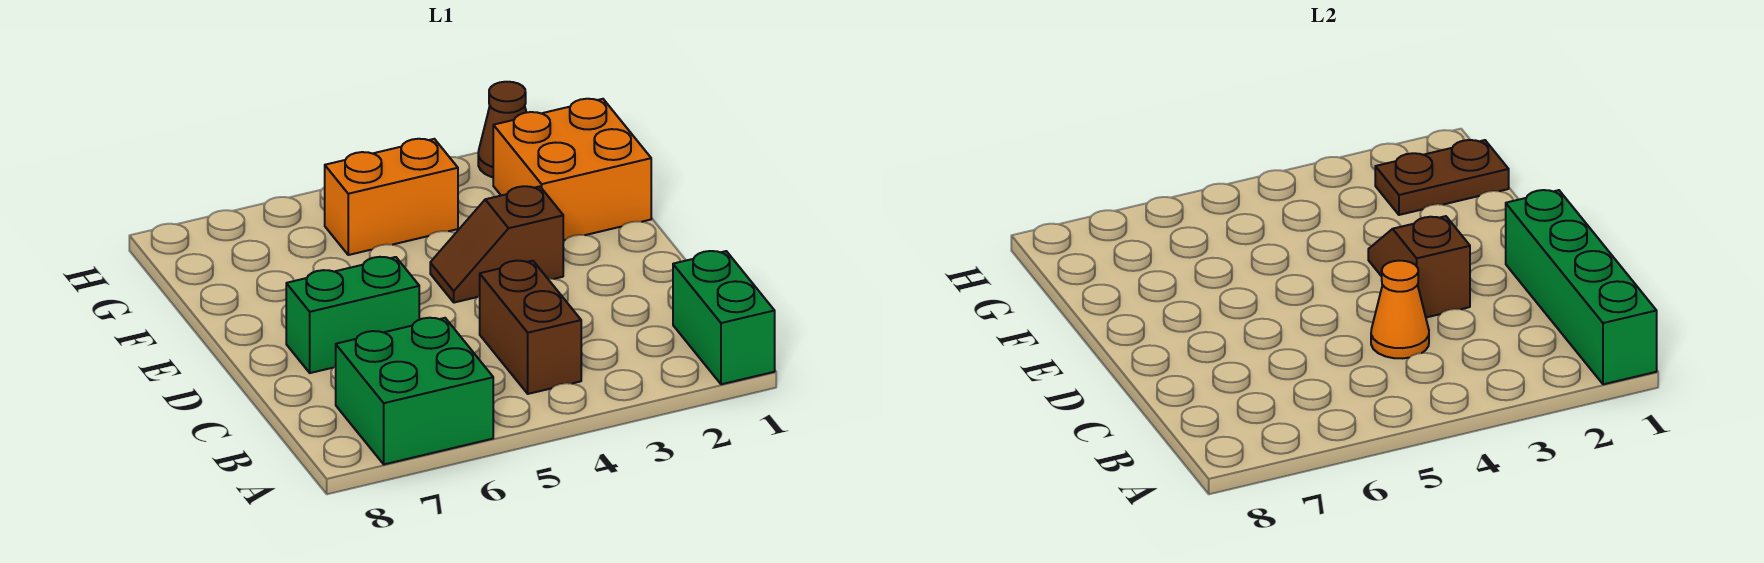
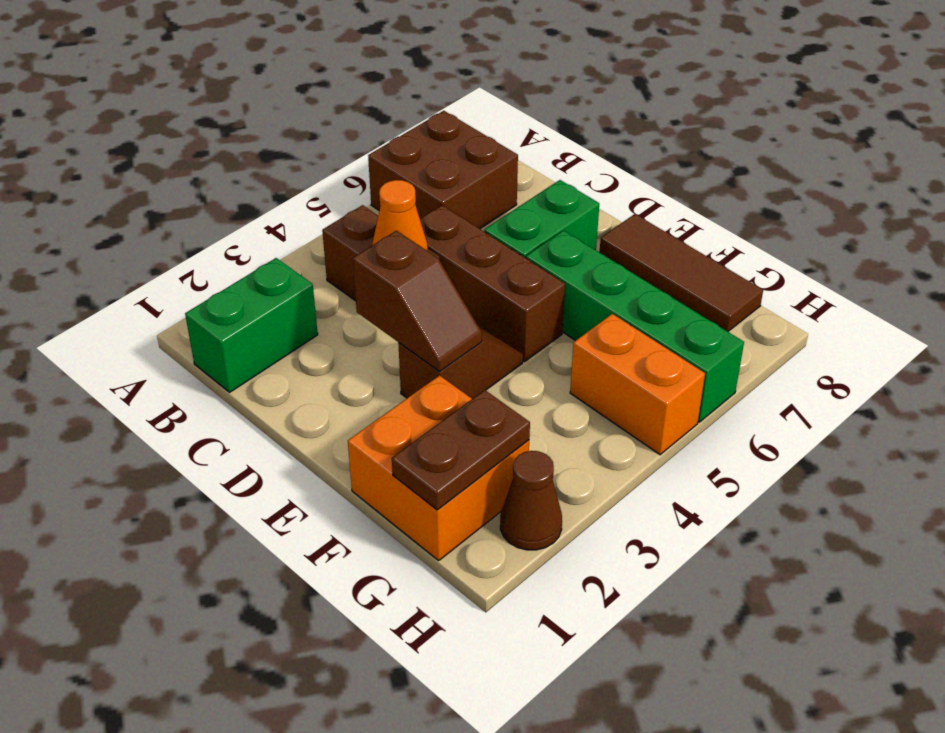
green 1x2 brick [673,251,775,384] -> green 1x2 brick turned to [185,258,318,392]
green 1x4 brick [1506,190,1657,384] -> green 1x4 brick moved to [526,231,744,422]
green 2x2 brick [336,318,493,464] -> brown 2x2 brick [368,111,518,229]
none -> brown 1x3 brick [420,205,565,362]
none -> brown 1x3 tile [600,214,763,332]
orange 1x2 brick [325,139,458,255] -> orange 1x2 brick turned to [570,314,705,455]

